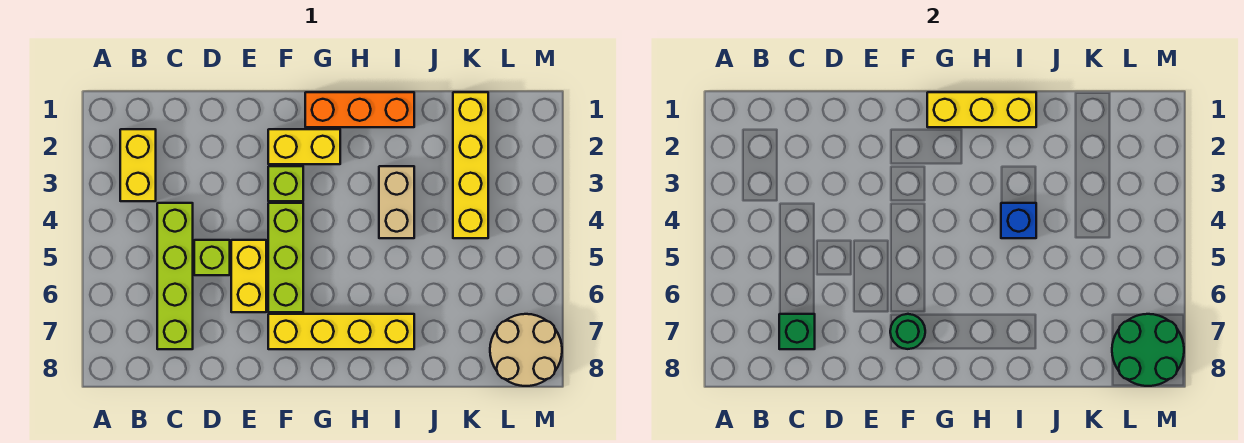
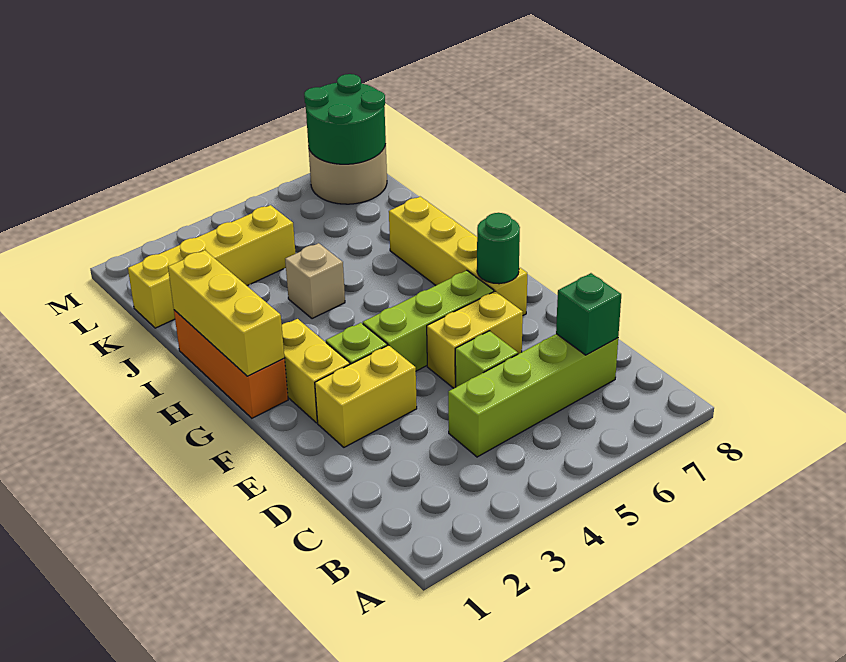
yellow 1x2 brick [120,129,156,201] -> yellow 1x2 brick moved to [315,345,417,447]
tan 1x2 brick [379,166,414,238] -> tan 1x1 brick [285,243,345,319]
blue 1x1 brick [1001,203,1036,238] -> none

